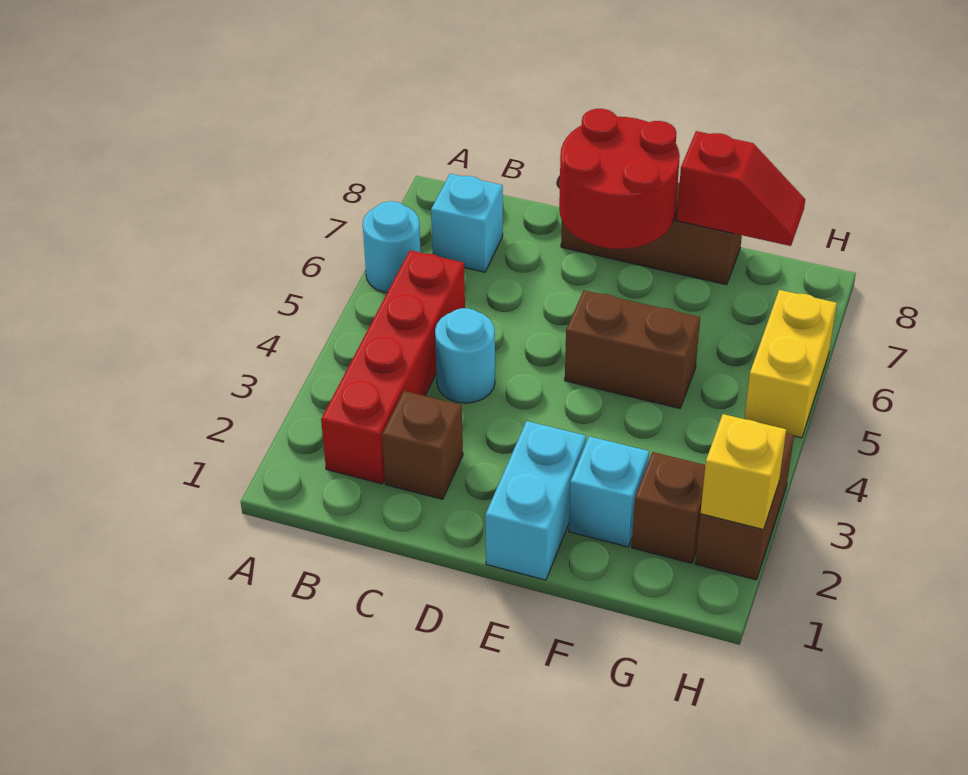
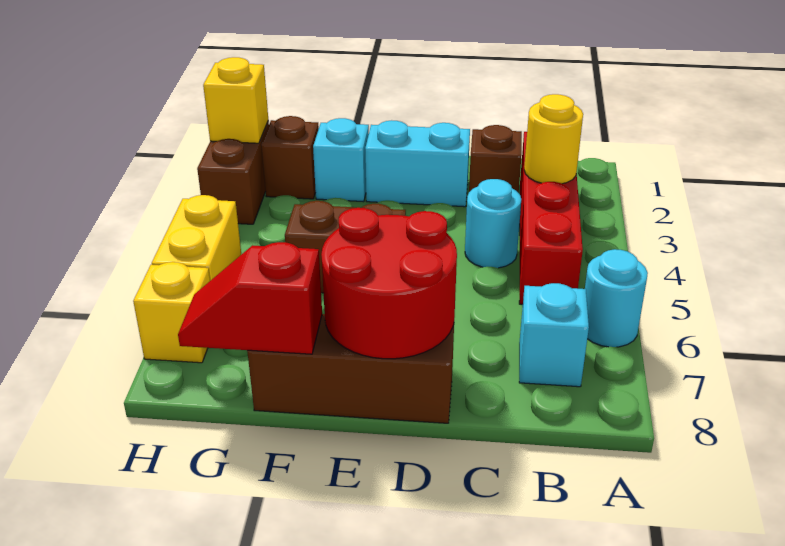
none -> yellow 1x1 round brick [524,94,583,184]
cyan 1x2 brick [485,421,586,580] -> cyan 1x2 brick turned to [365,120,470,207]
none -> yellow 1x1 brick [133,262,210,363]

